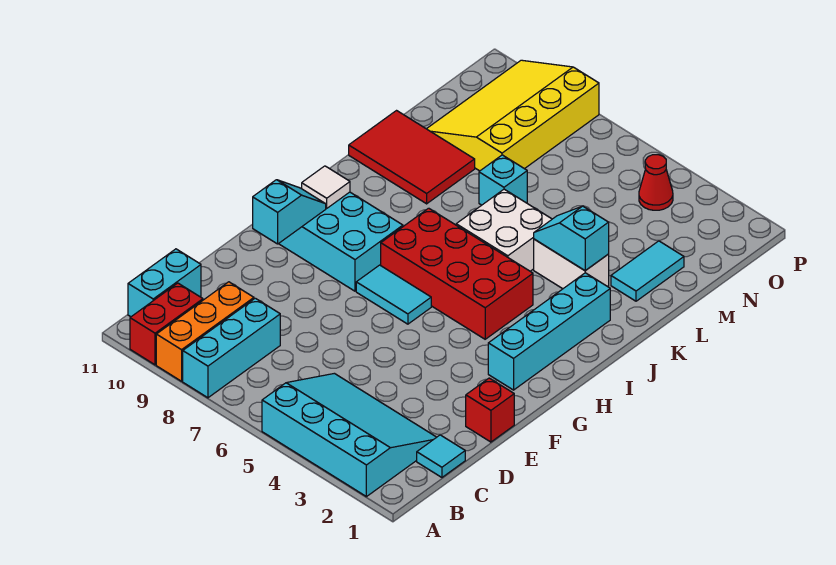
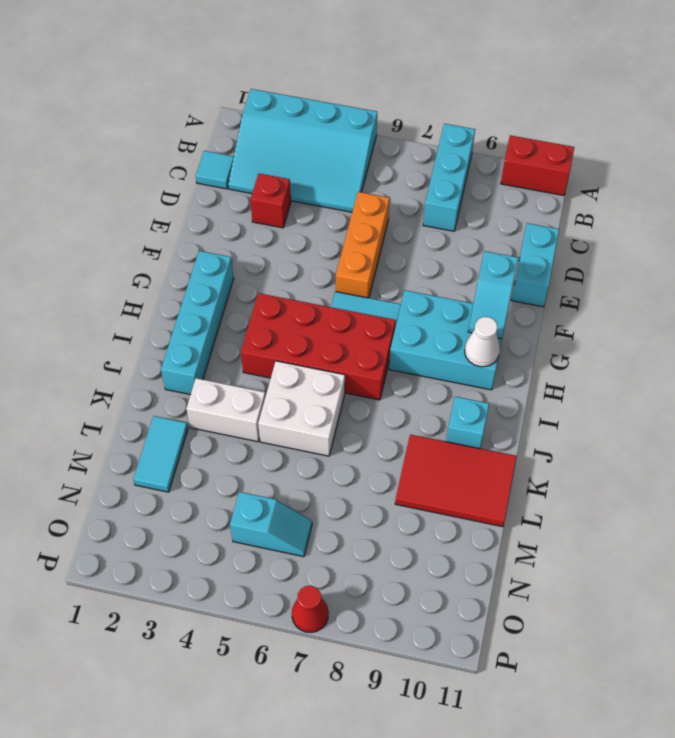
orange 1x3 brick [156,282,254,381] -> orange 1x3 brick moved to [336,192,390,298]
red 1x2 brick [130,283,203,365] -> red 1x2 brick turned to [501,135,574,195]
cyan 1x2 brick [128,249,201,317] -> cyan 1x2 brick moved to [511,223,559,307]
red 1x1 brick [466,378,514,442] -> red 1x1 brick moved to [250,173,291,228]
white 1x1 tile [302,166,350,208] -> white 1x1 cone [465,317,500,367]
cyan 1x2 slope [534,206,609,271] -> cyan 1x2 slope moved to [230,492,312,557]
cyan 1x1 brick [479,155,527,205] -> cyan 1x1 brick moved to [446,397,489,448]
yellow 3x4 slope [427,60,599,171] -> none
red 1x1 cone [639,155,673,210] -> red 1x1 cone moved to [292,586,328,632]

